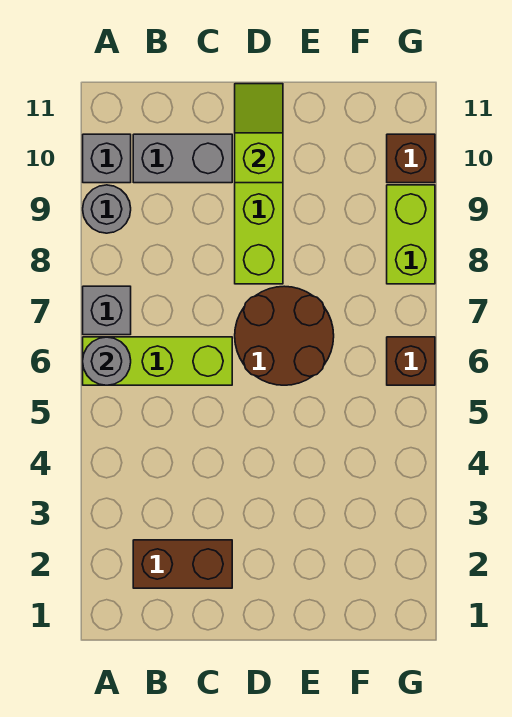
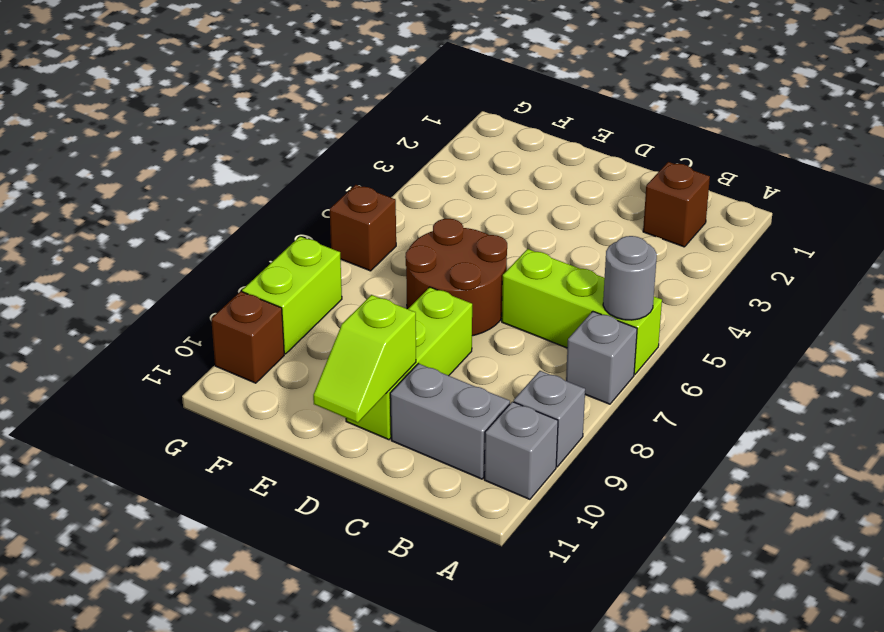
grey 1x1 round brick [83,185,131,233] -> grey 1x1 brick [514,371,585,467]
brown 1x2 brick [133,540,232,588] -> brown 1x1 brick [643,162,710,247]

